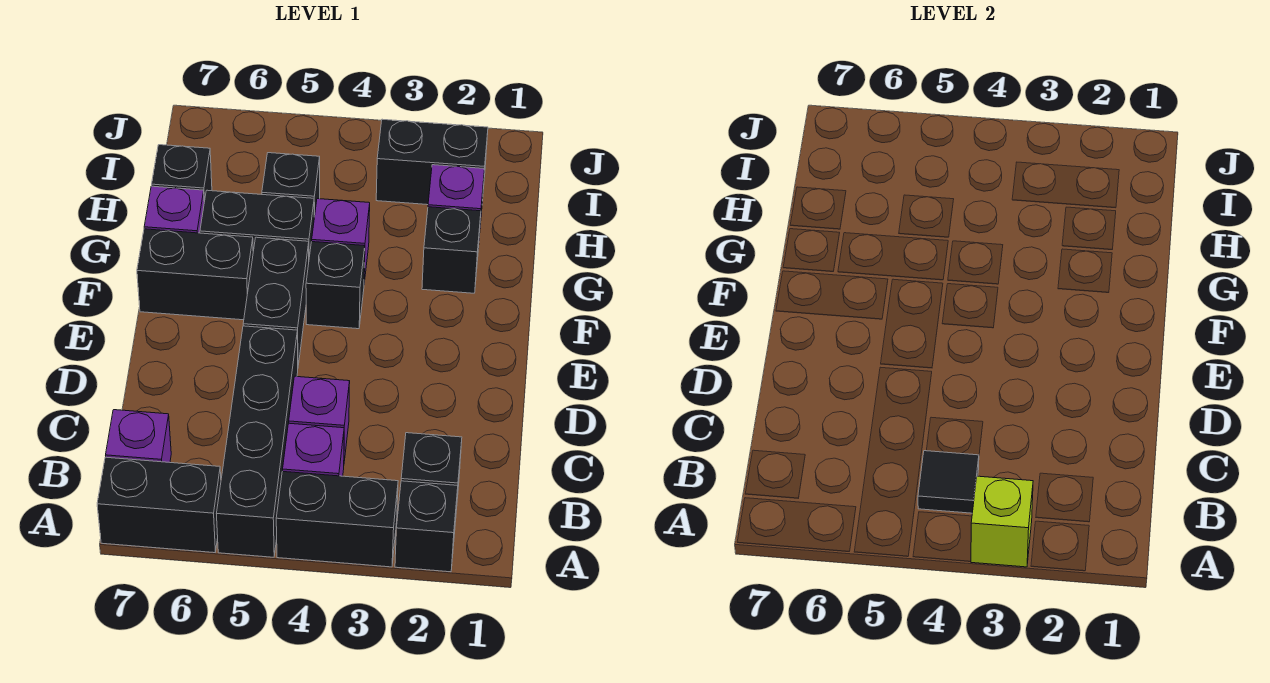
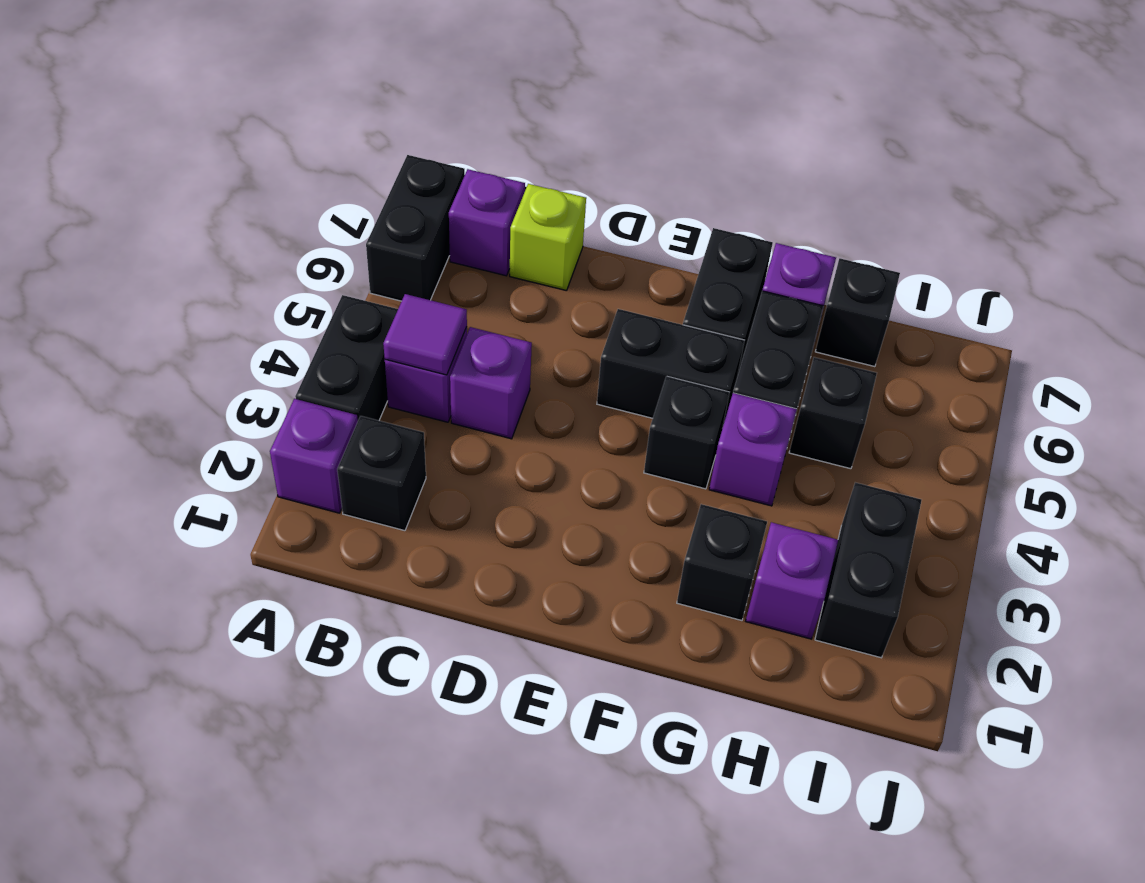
black 1x1 brick [395,481,458,572] -> purple 1x1 brick [270,399,358,513]
lime 1x1 brick [971,476,1033,567] -> lime 1x1 brick moved to [510,184,586,291]
black 1x4 brick [217,326,298,557] -> none
black 1x1 tile [918,451,979,513] -> purple 1x1 tile [383,294,467,375]

